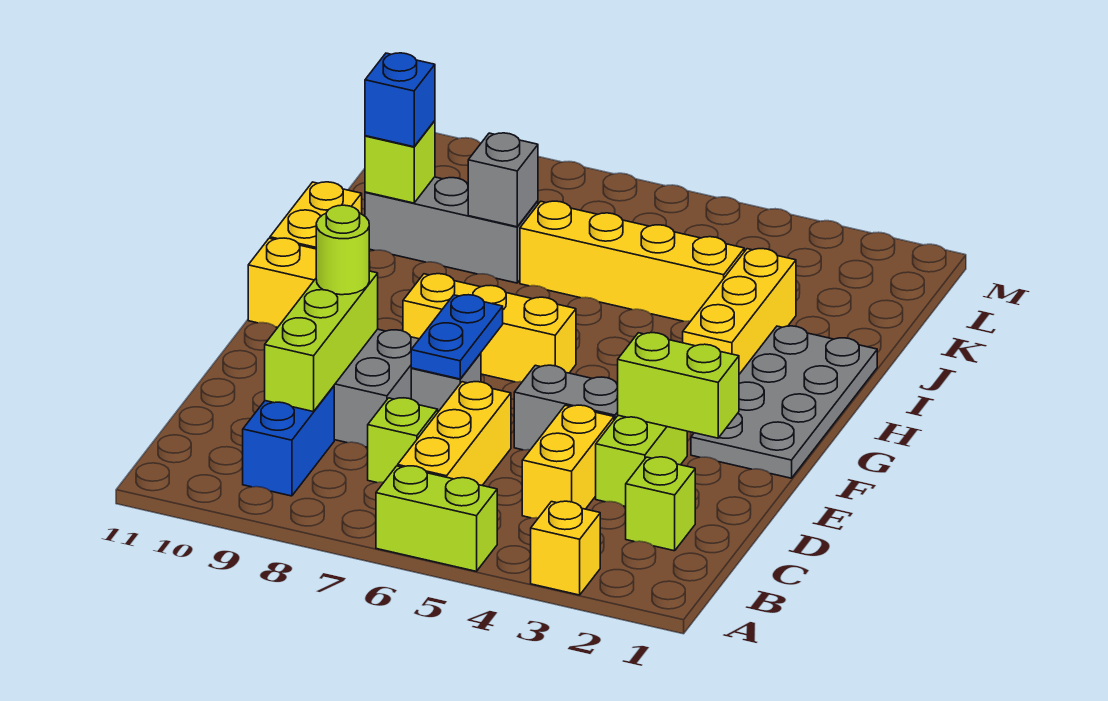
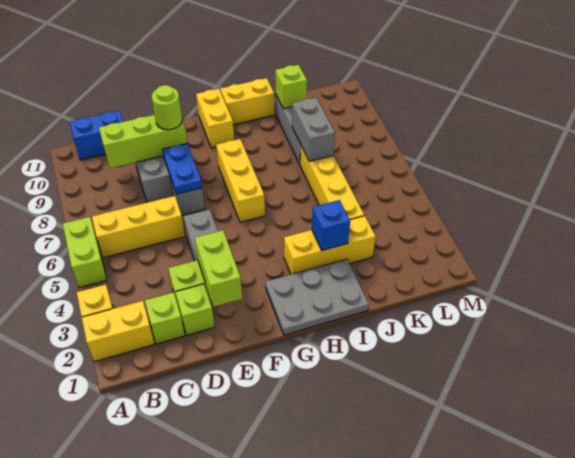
blue 1x2 brick [243,386,334,496] -> blue 1x2 brick moved to [70,111,123,160]
yellow 1x2 brick [522,405,614,518] -> yellow 1x2 brick moved to [82,301,154,362]
lime 1x1 brick [368,398,438,483] -> lime 1x1 brick moved to [175,284,215,335]
blue 1x2 plate [411,295,503,379] -> blue 1x2 plate turned to [162,143,202,194]
grey 2x4 plate [691,326,877,478] -> grey 2x3 plate [265,259,369,335]
grey 1x1 brick [468,133,538,227] -> grey 1x2 brick [292,98,335,161]
blue 1x1 brick [365,53,435,147] -> blue 1x1 brick moved to [312,200,350,251]

